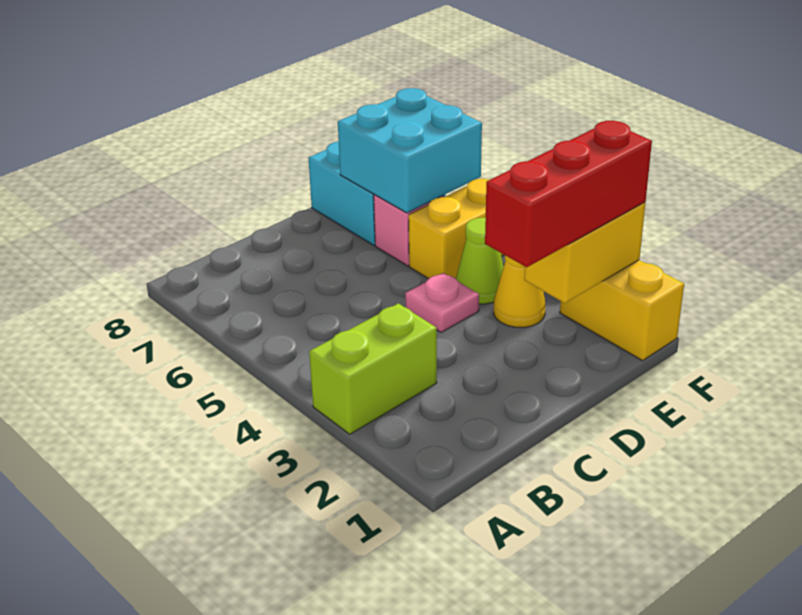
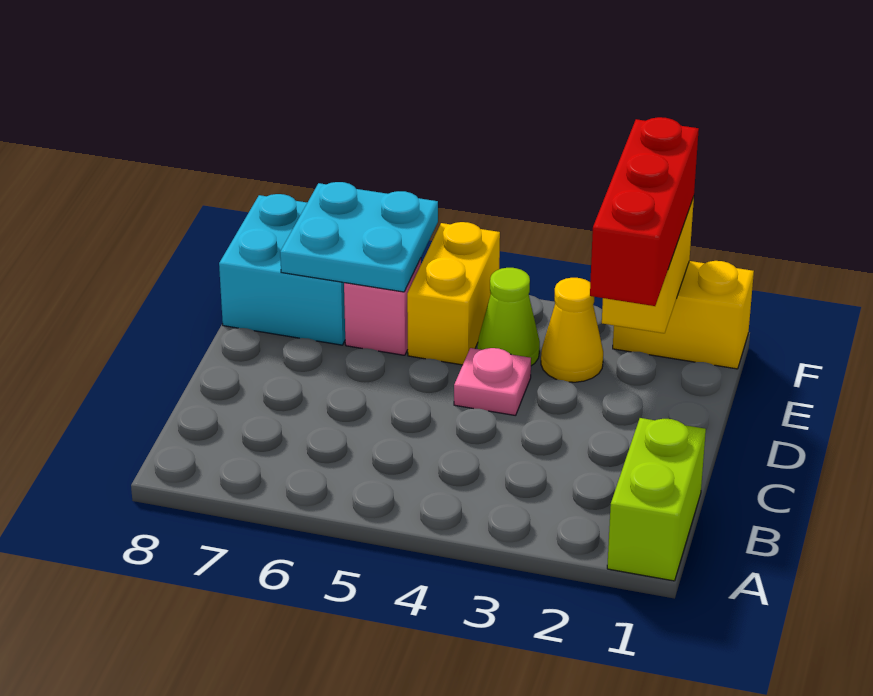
lime 1x2 brick [309,303,437,434] -> lime 1x2 brick moved to [607,418,706,581]
cyan 2x2 brick [338,88,482,213] -> cyan 2x2 plate [280,182,438,292]

